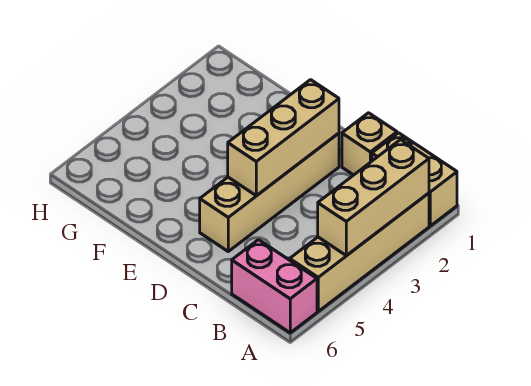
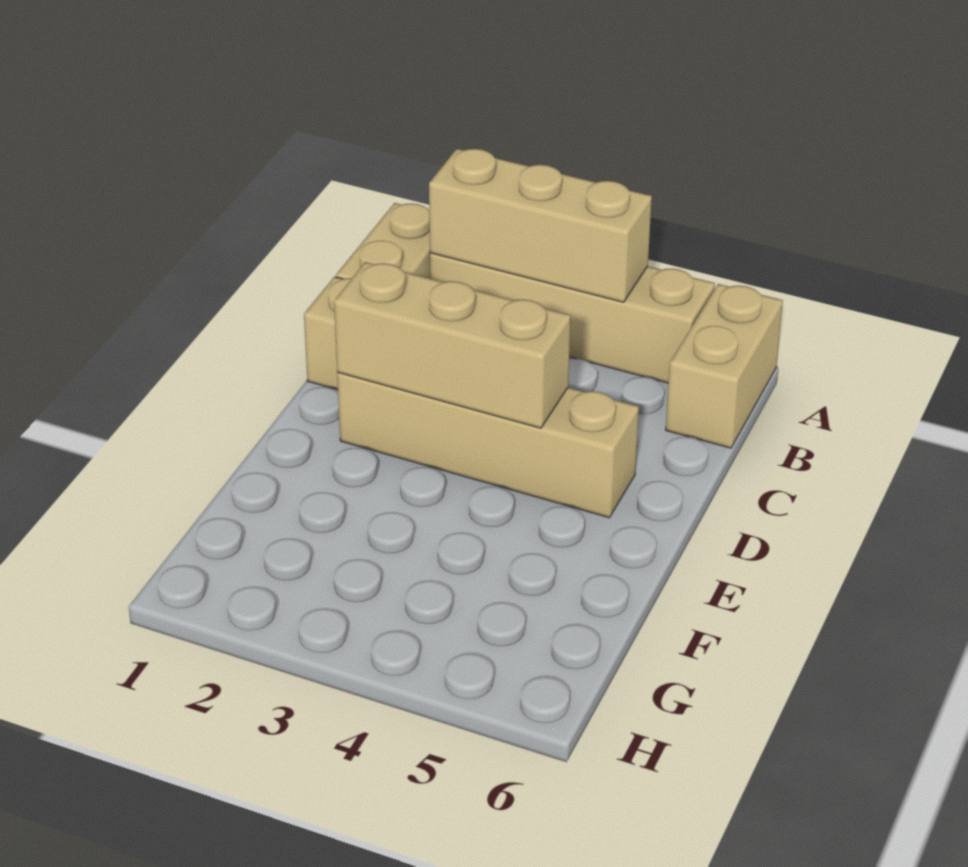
pink 1x2 brick [232,240,317,333] -> tan 1x2 brick [666,284,783,448]

